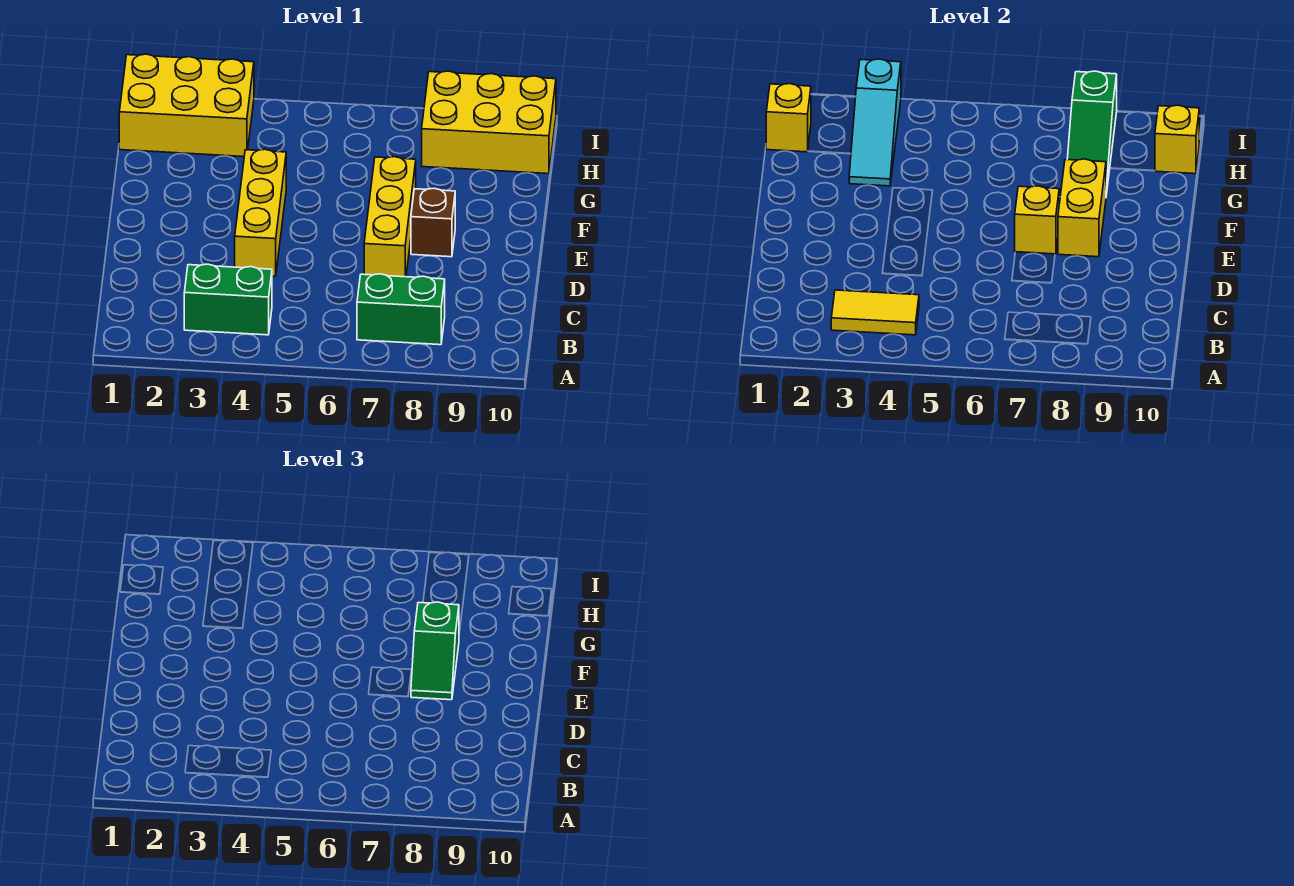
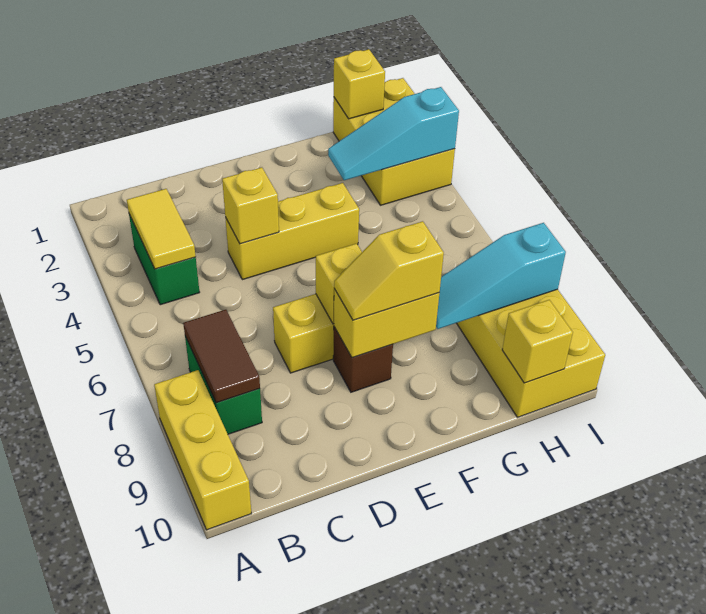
none -> yellow 1x3 brick [154,370,251,530]
none -> brown 1x2 tile [183,310,260,403]
none -> yellow 1x1 brick [222,167,279,244]
green 1x2 slope [411,602,459,700] -> yellow 1x2 slope [334,221,444,320]
green 1x3 slope [1067,71,1117,195] -> cyan 1x3 slope [436,223,566,329]

